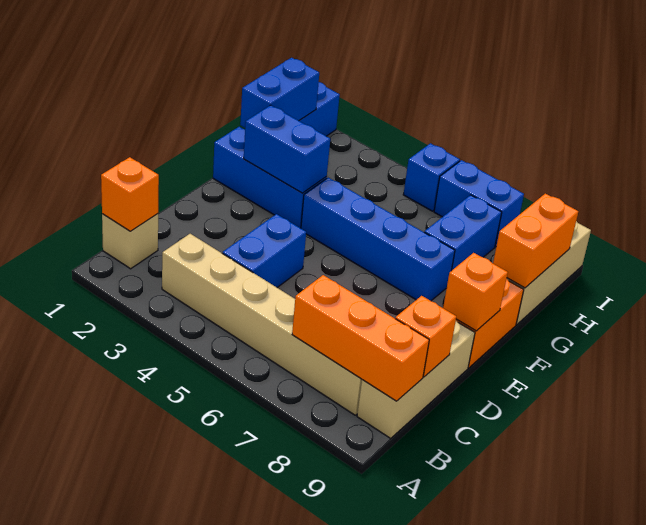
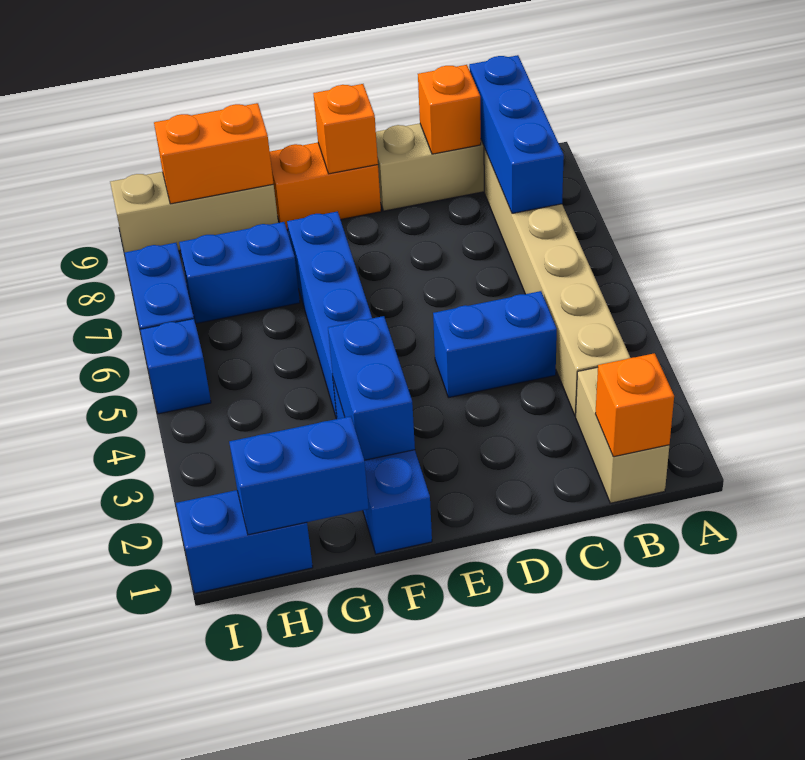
tan 1x1 brick [102,214,158,269] -> tan 1x2 brick [576,367,669,503]
orange 1x3 brick [292,275,429,401] -> blue 1x3 brick [469,55,564,213]

